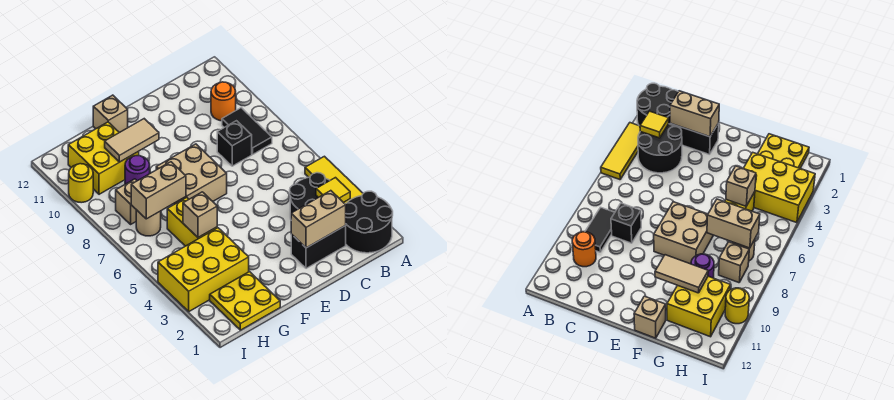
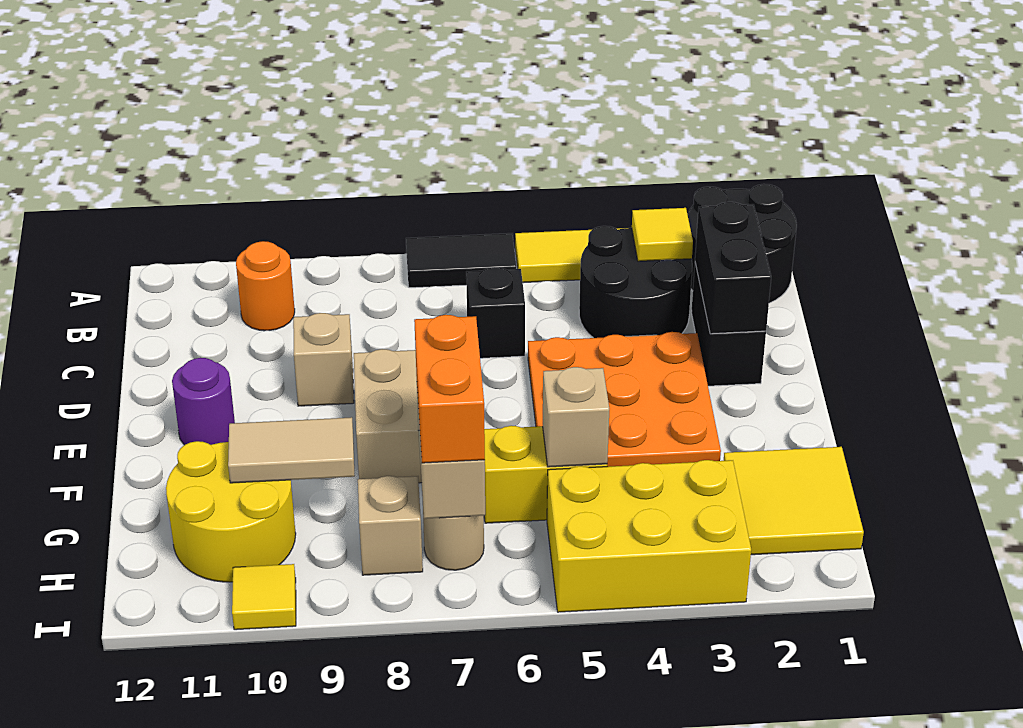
black 1x2 tile [222,108,272,154] -> black 1x2 tile moved to [406,233,516,288]
tan 1x2 brick [291,191,346,248] -> black 1x2 brick [695,202,771,334]
black 1x1 brick [217,121,252,166] -> black 1x1 brick moved to [466,267,525,358]
none -> orange 3x3 plate [528,332,721,467]
tan 1x2 tile [105,119,159,162] -> tan 1x2 tile turned to [228,417,355,483]
tan 1x1 brick [93,95,128,133] -> tan 1x1 brick moved to [293,313,354,406]
yellow 2x2 plate [210,272,280,330] -> yellow 2x2 tile [724,447,864,555]
yellow 2x3 brick [158,228,249,311] -> yellow 2x3 brick turned to [547,460,751,612]
none -> orange 1x2 brick [414,315,485,463]
purple 1x1 round brick [125,156,150,184] -> purple 1x1 round brick moved to [172,358,235,445]
yellow 2x2 brick [68,122,139,194] -> yellow 2x2 round brick [166,441,296,582]
yellow 1x1 round brick [69,164,93,203] -> yellow 1x1 tile [232,564,296,630]

